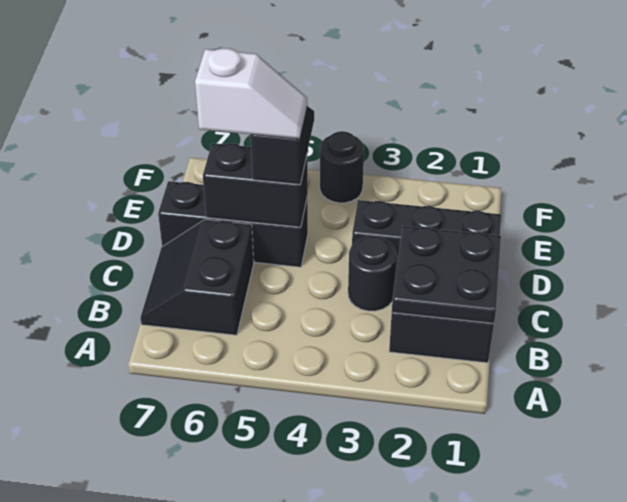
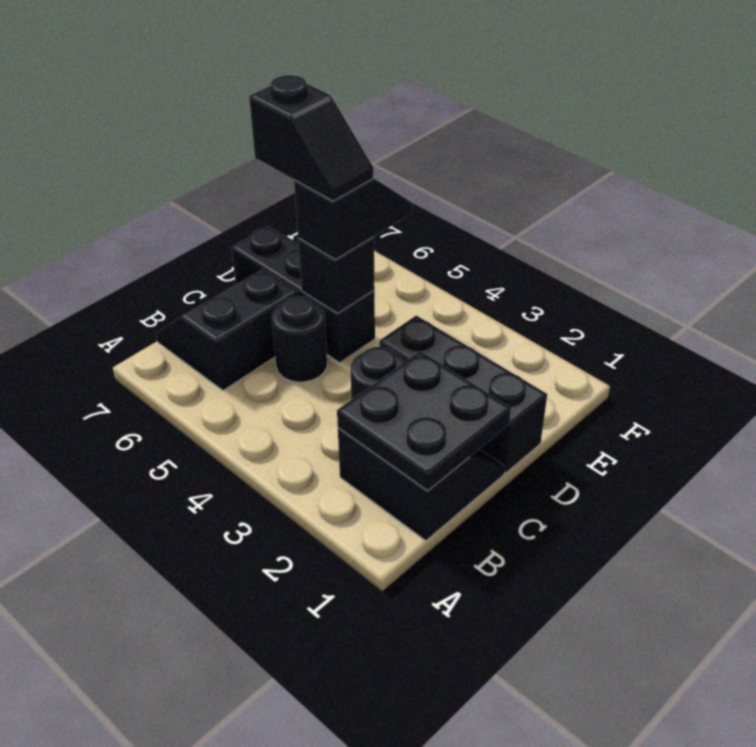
black 1x2 brick [203,143,308,227] -> black 1x1 brick [298,237,375,313]
white 1x2 slope [195,48,307,139] -> black 1x2 slope [249,75,373,201]
black 1x1 round brick [320,131,364,203] -> black 1x1 round brick moved to [272,296,327,382]

